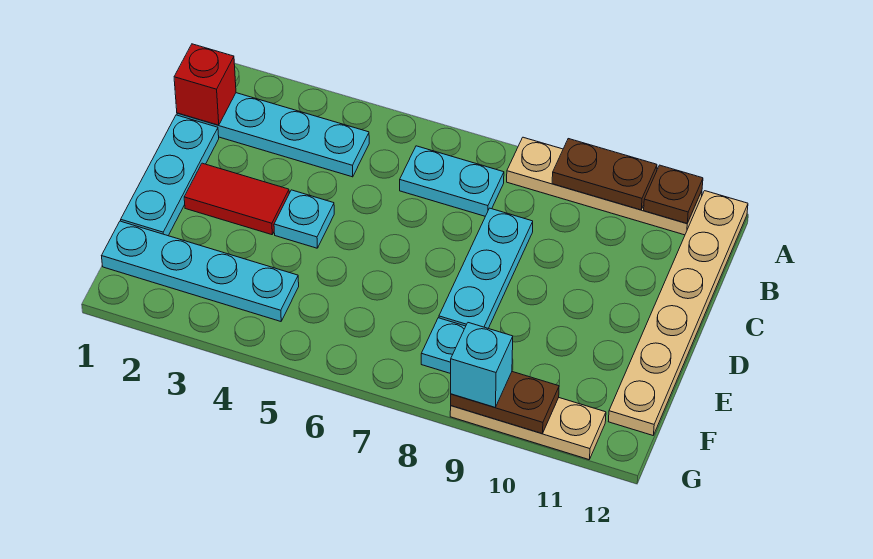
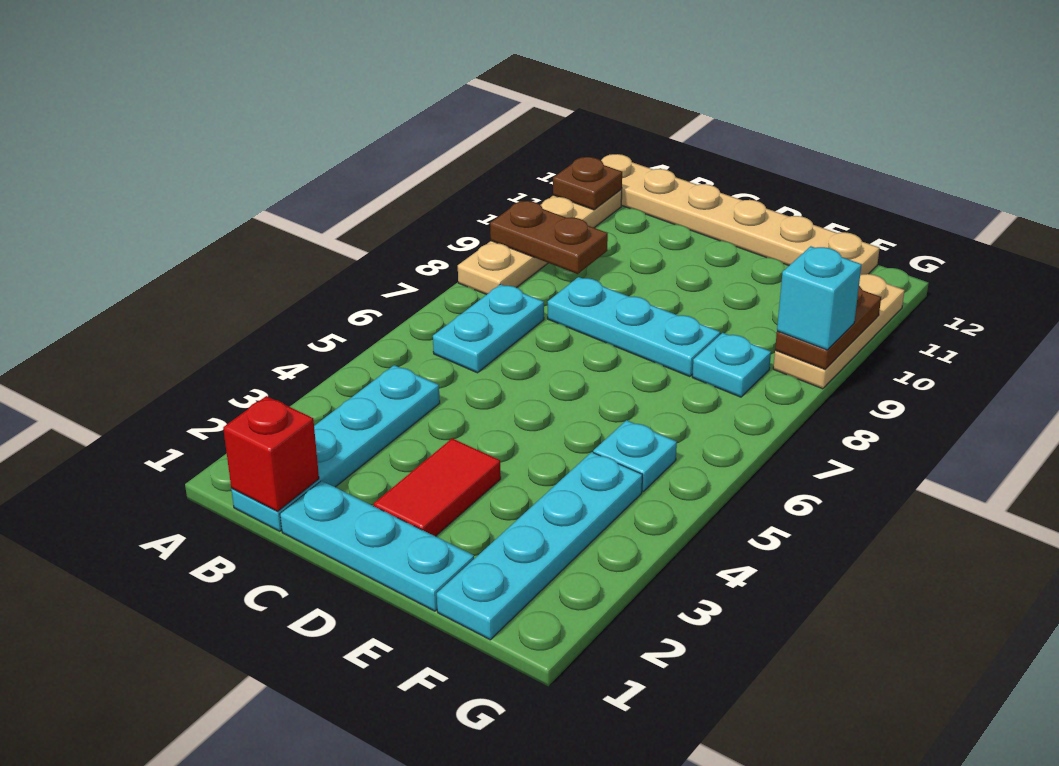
brown 1x2 plate [552,139,657,210] -> brown 1x2 plate turned to [490,201,608,274]
cyan 1x1 plate [274,190,334,248] -> cyan 1x1 plate moved to [593,420,677,491]

